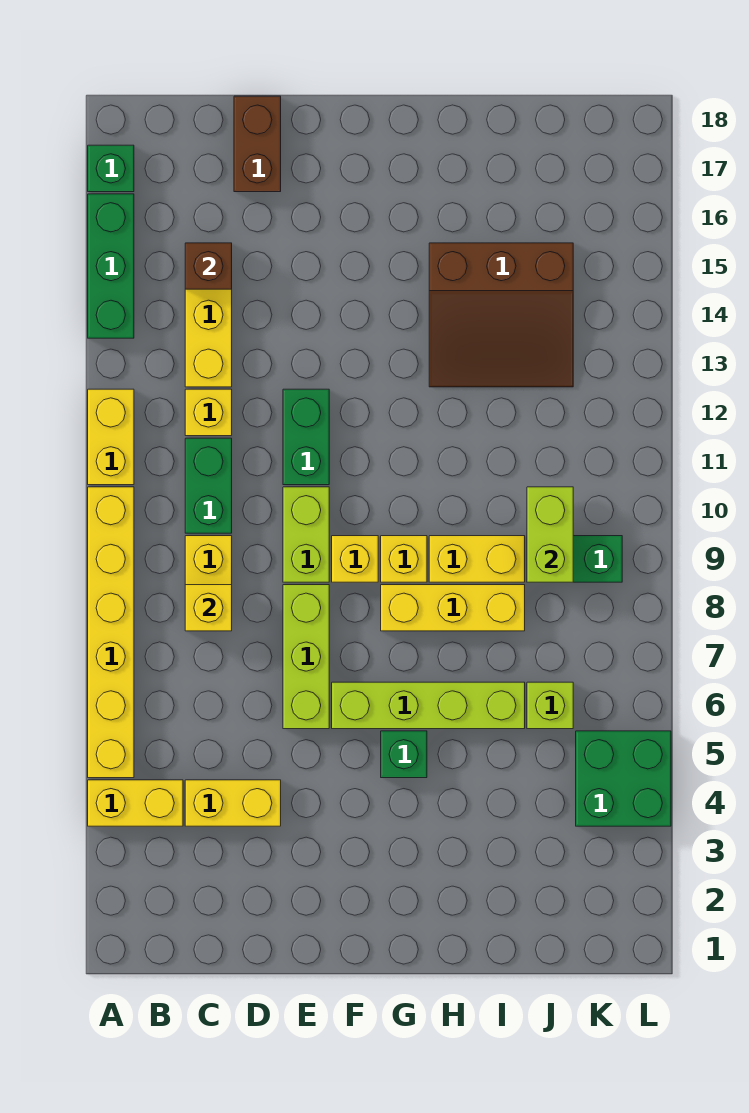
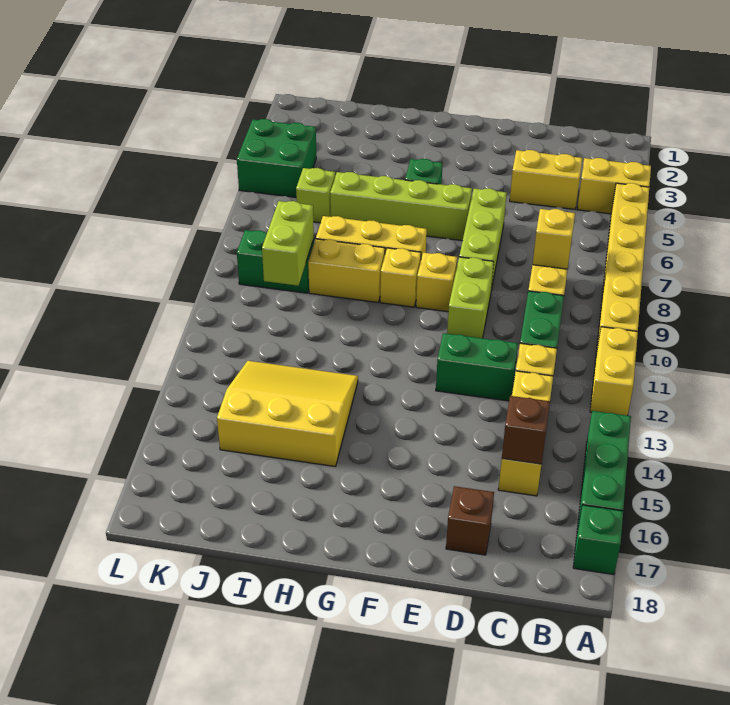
brown 1x2 brick [234,96,281,192] -> brown 1x1 brick [446,486,494,555]
green 1x2 brick [283,389,329,485] -> green 1x2 brick turned to [436,333,518,401]
brown 3x3 slope [429,243,573,387] -> yellow 3x3 slope [217,361,358,467]

